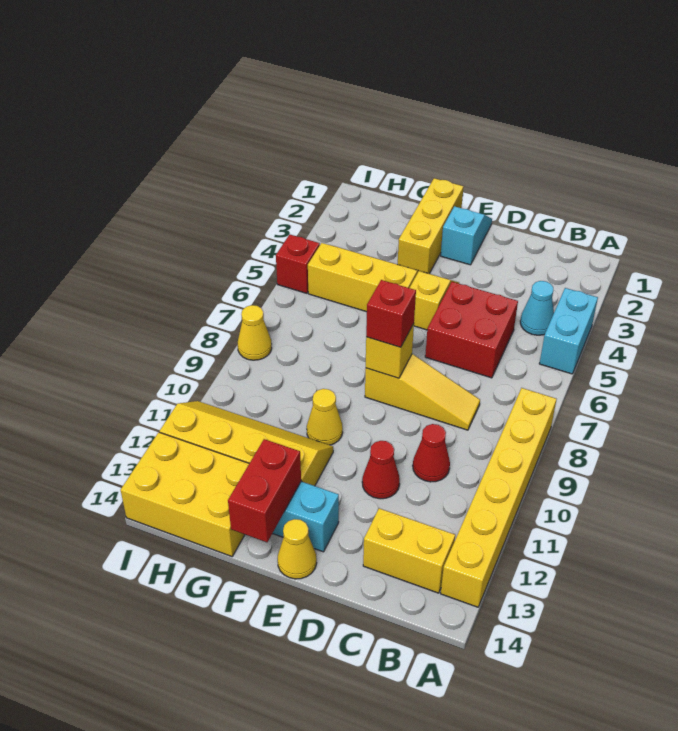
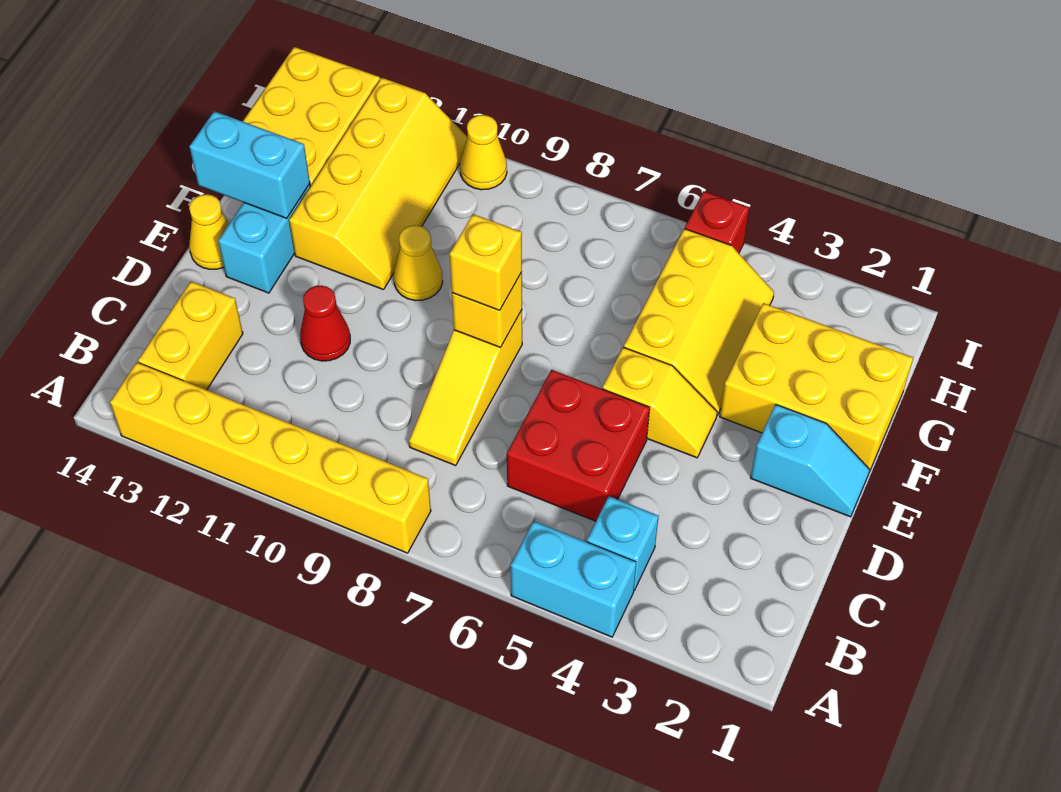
cyan 1x1 cone [520,281,554,335] -> cyan 1x1 brick [587,496,658,590]
red 1x1 cone [413,424,450,482] -> none
red 1x1 brick [366,280,416,347] -> yellow 1x1 brick [450,214,522,310]
yellow 1x3 brick [398,178,463,274] -> yellow 2x3 brick [720,303,913,472]
red 1x2 brick [228,439,301,542] -> cyan 1x2 brick [189,111,310,218]
yellow 1x1 cone [238,305,272,360] -> yellow 1x1 cone moved to [460,115,507,190]

